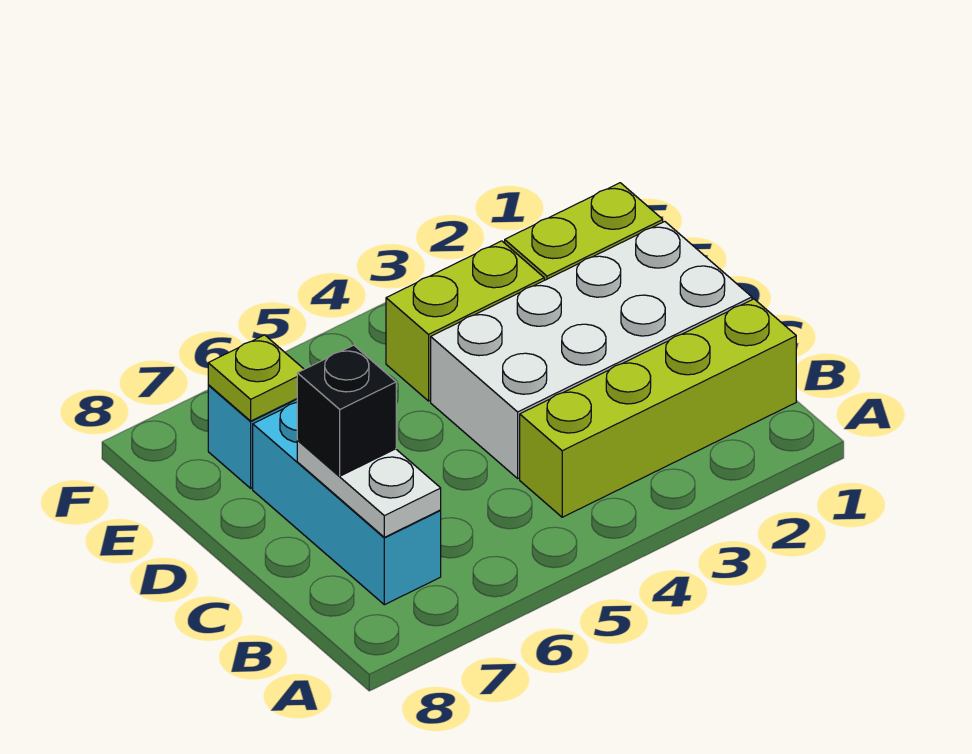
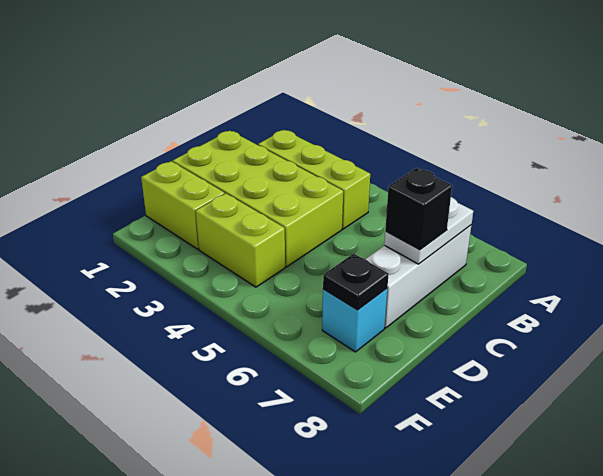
lime 1x4 brick [520,299,796,517] -> lime 1x3 brick [258,130,370,229]
cyan 1x3 brick [253,403,441,605] -> white 1x3 brick [366,225,471,328]
white 2x4 brick [431,222,752,478] -> lime 2x4 brick [173,131,343,267]
lime 1x1 plate [208,335,304,421] -> black 1x1 plate [323,254,389,310]

